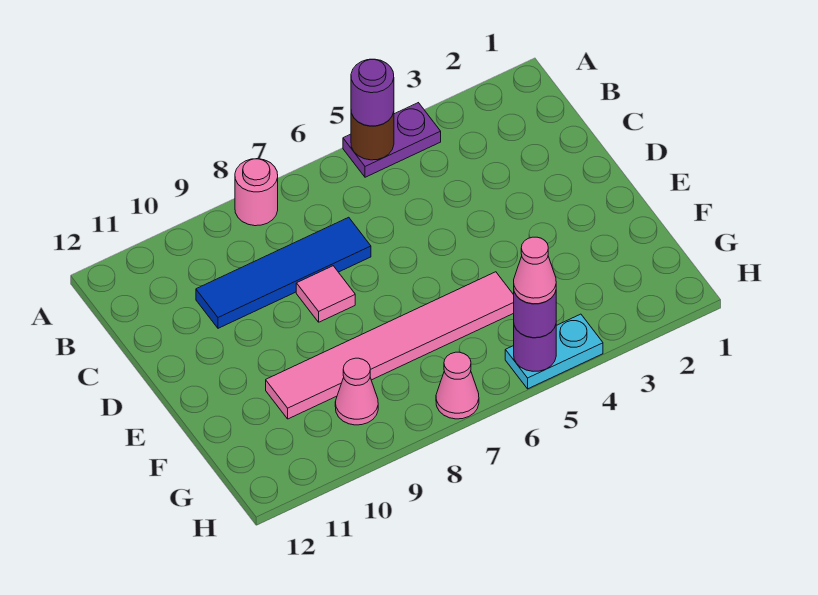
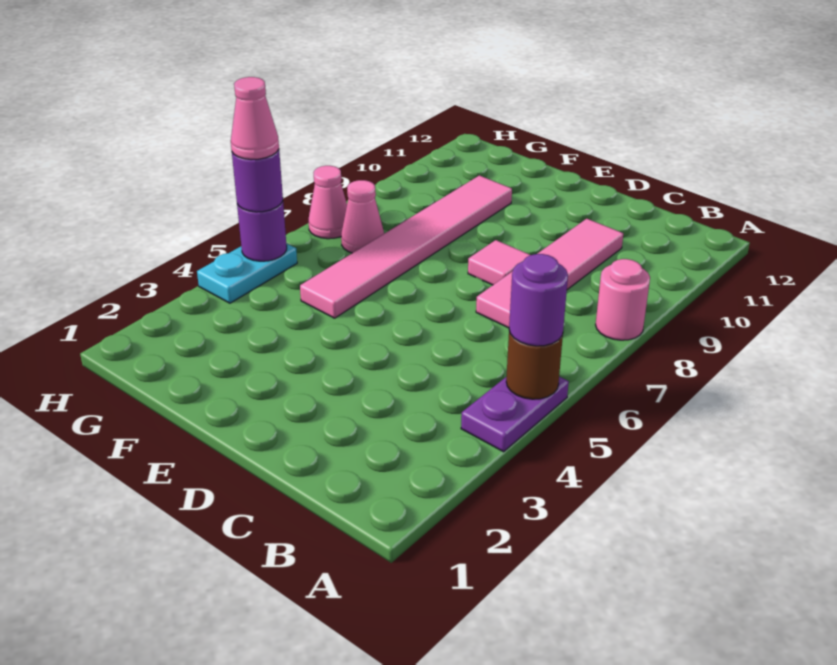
blue 1x4 tile [196,217,371,328] -> pink 1x4 tile [476,219,623,328]
pink 1x1 cone [335,358,378,425] -> pink 1x1 cone moved to [341,180,384,253]

